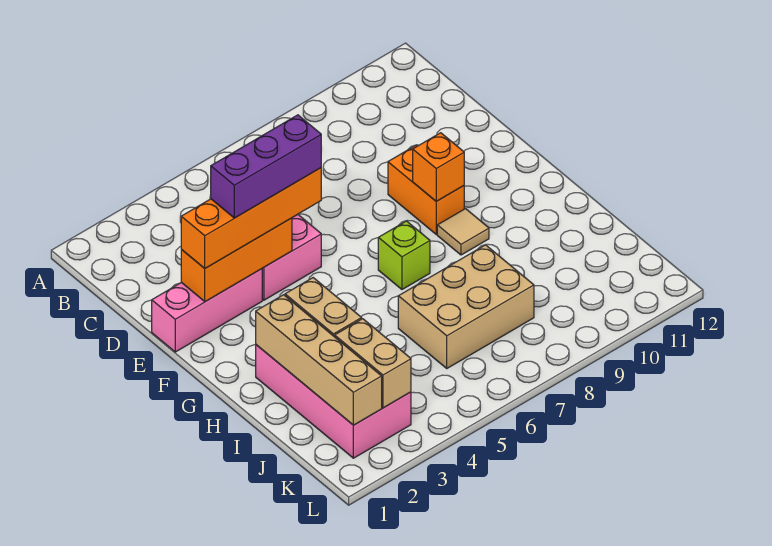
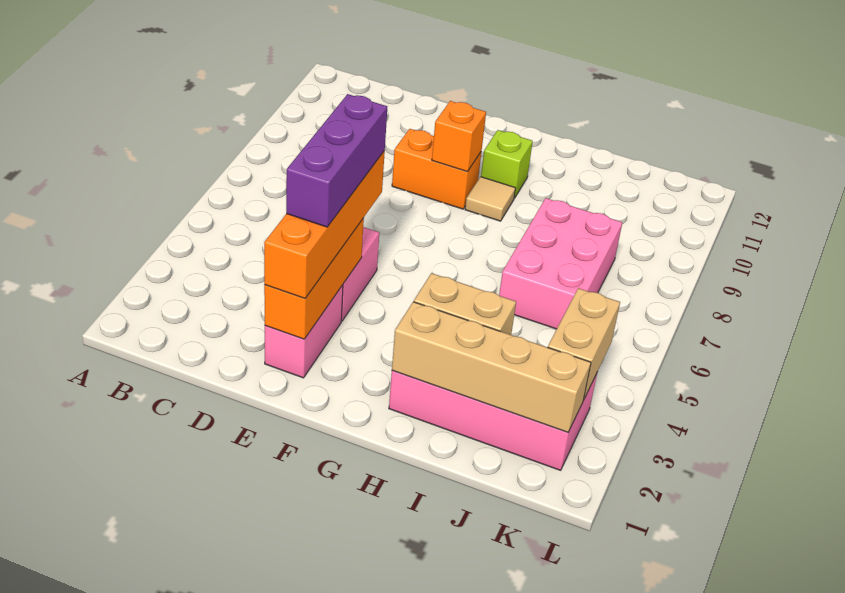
pink 1x3 brick [152,269,262,352] -> pink 1x2 brick [265,285,343,378]
lime 1x1 brick [378,221,430,289] -> lime 1x1 brick moved to [481,130,533,198]
tan 2x3 brick [398,245,534,368] -> pink 2x3 brick [499,198,622,329]
tan 1x2 brick [335,319,411,408] -> tan 1x2 brick turned to [548,288,620,400]

